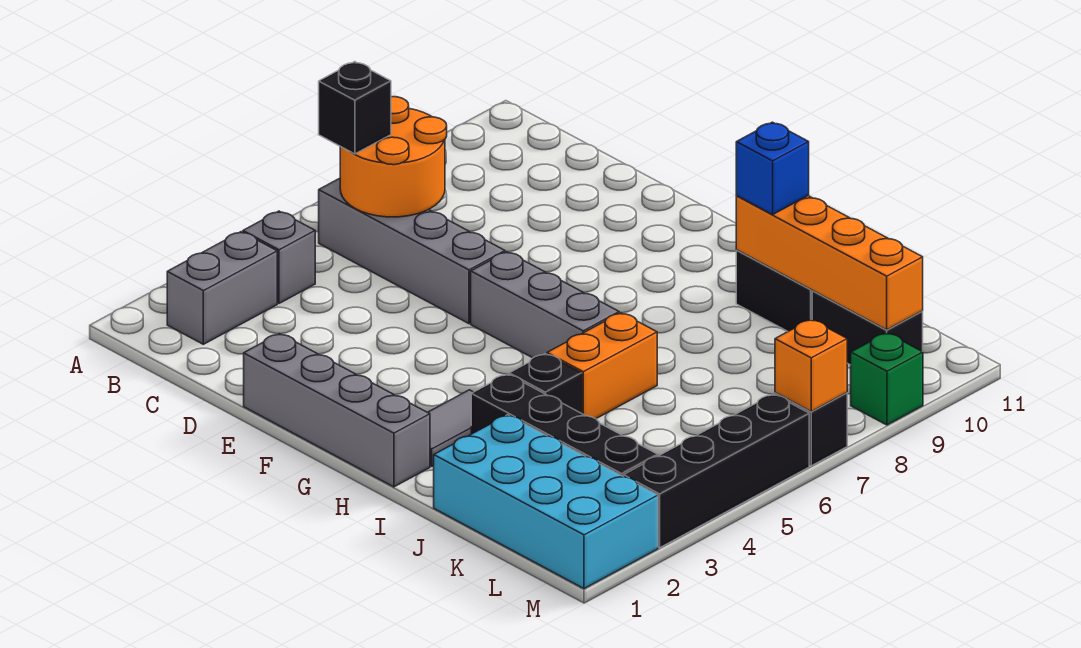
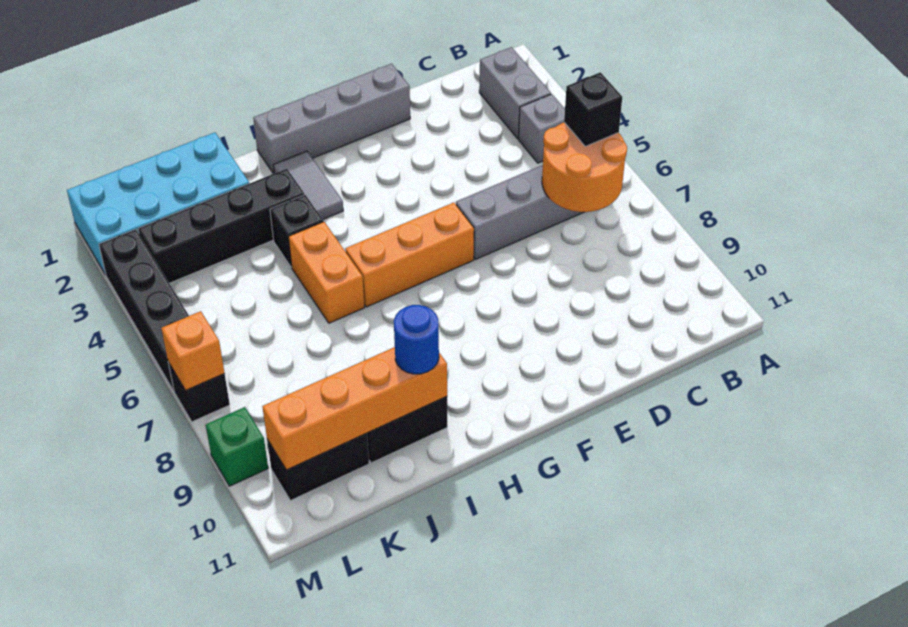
grey 1x3 brick [471,252,619,358] -> orange 1x3 brick [345,203,474,307]
blue 1x1 brick [736,122,809,215] -> blue 1x1 round brick [394,305,439,374]

